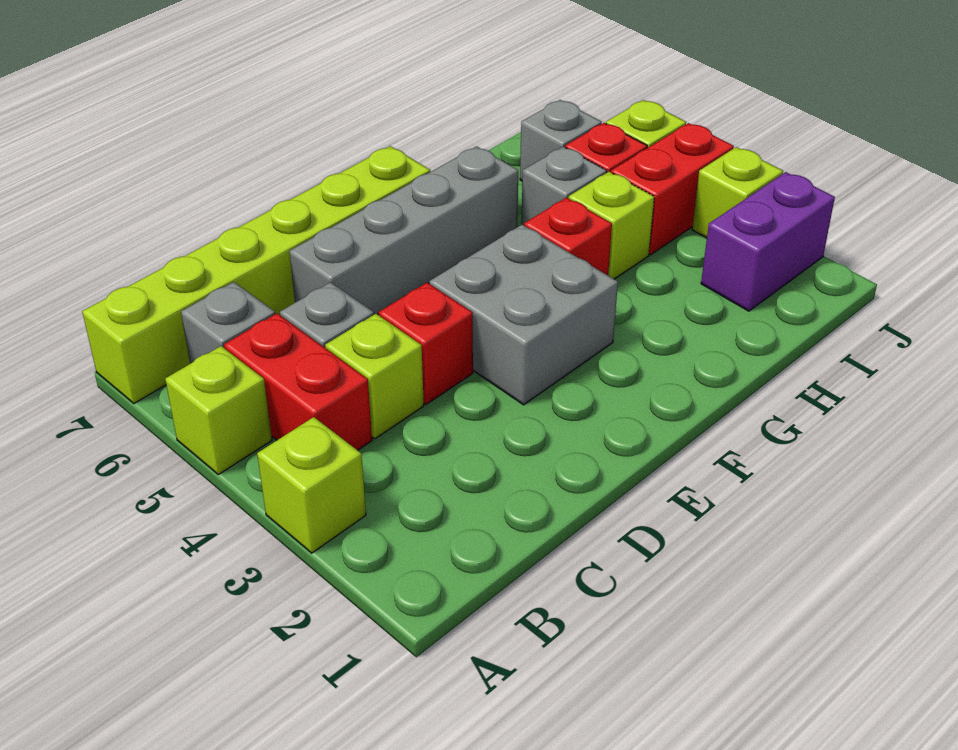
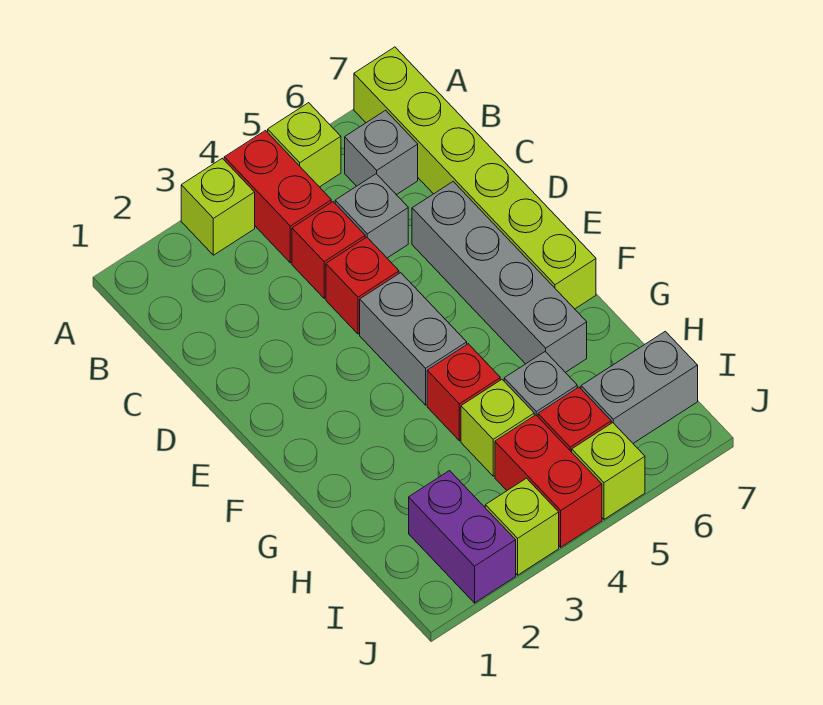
red 1x2 brick [224,314,372,450] -> red 1x2 brick turned to [224,131,331,263]
lime 1x1 brick [325,314,424,439] -> red 1x1 brick [292,202,365,298]
grey 2x2 brick [429,225,618,405] -> grey 1x2 brick [360,273,467,405]
grey 1x1 brick [520,100,602,181] -> grey 1x2 brick [581,331,698,443]

